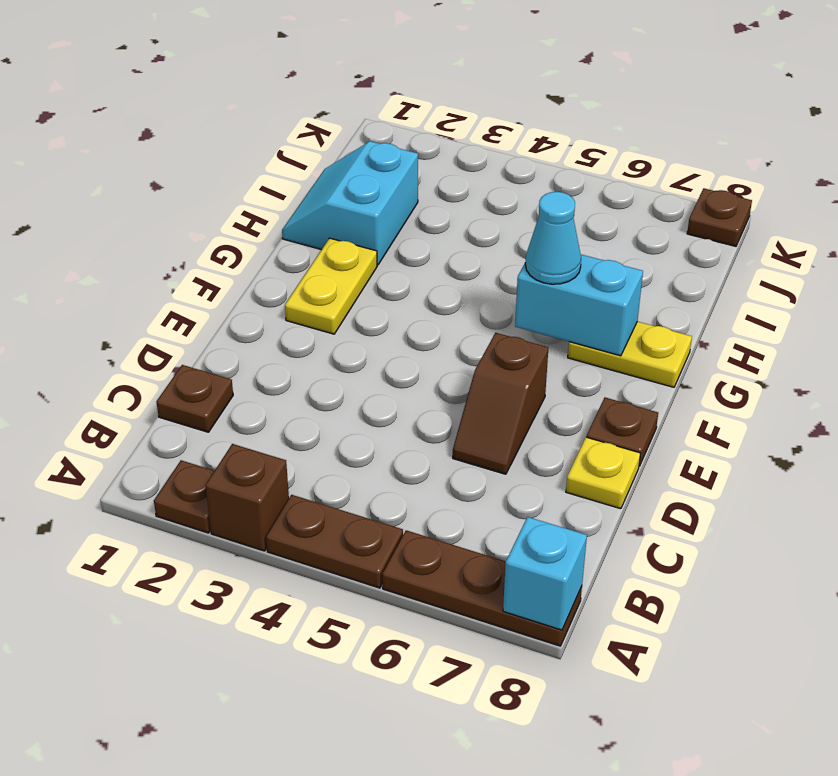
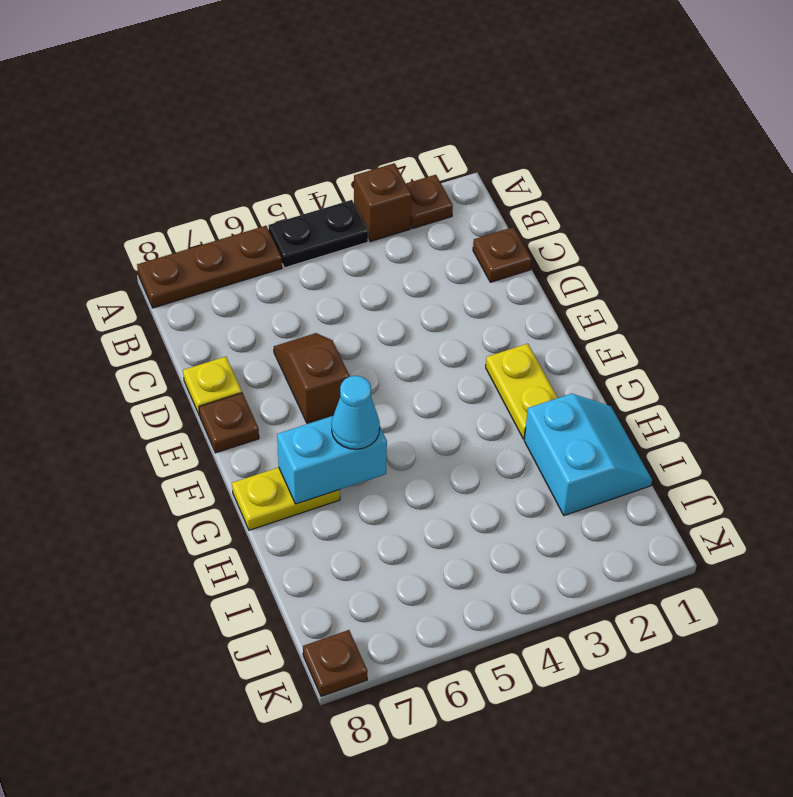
brown 1x2 plate [266,495,403,588] -> black 1x2 plate [268,200,368,268]
cyan 1x1 brick [503,517,587,630] -> none

